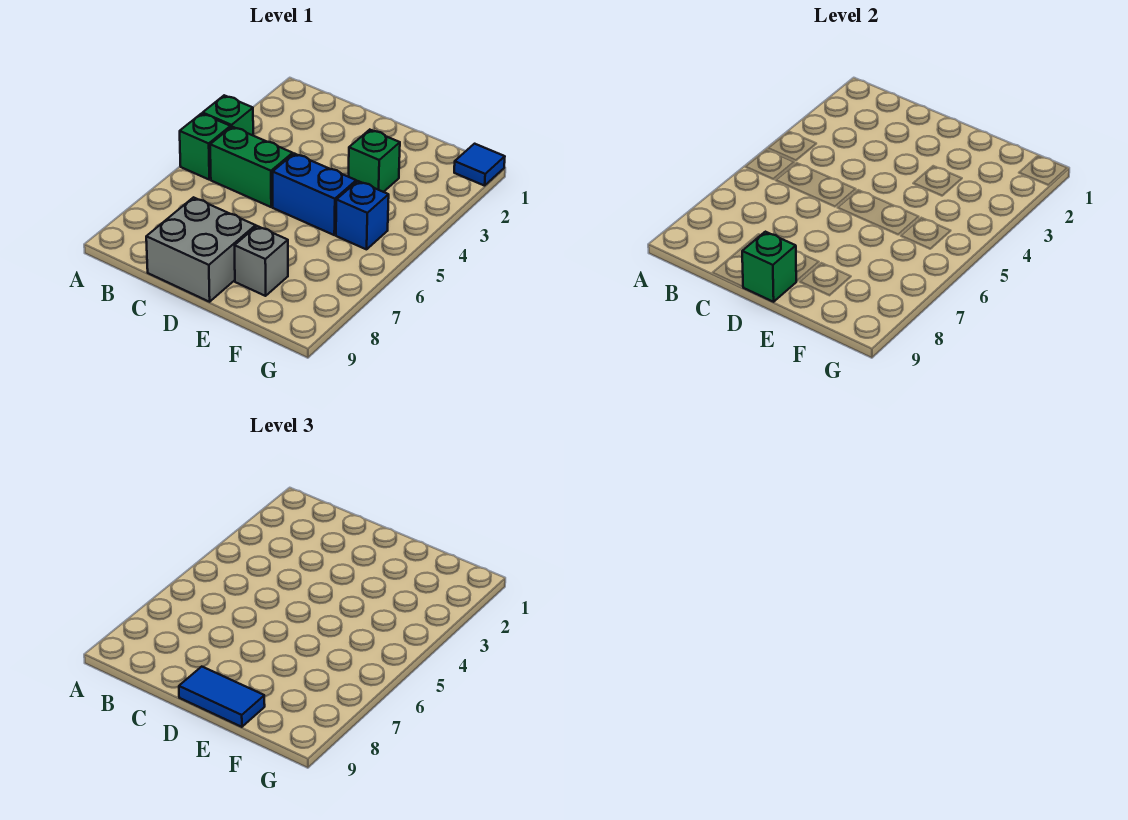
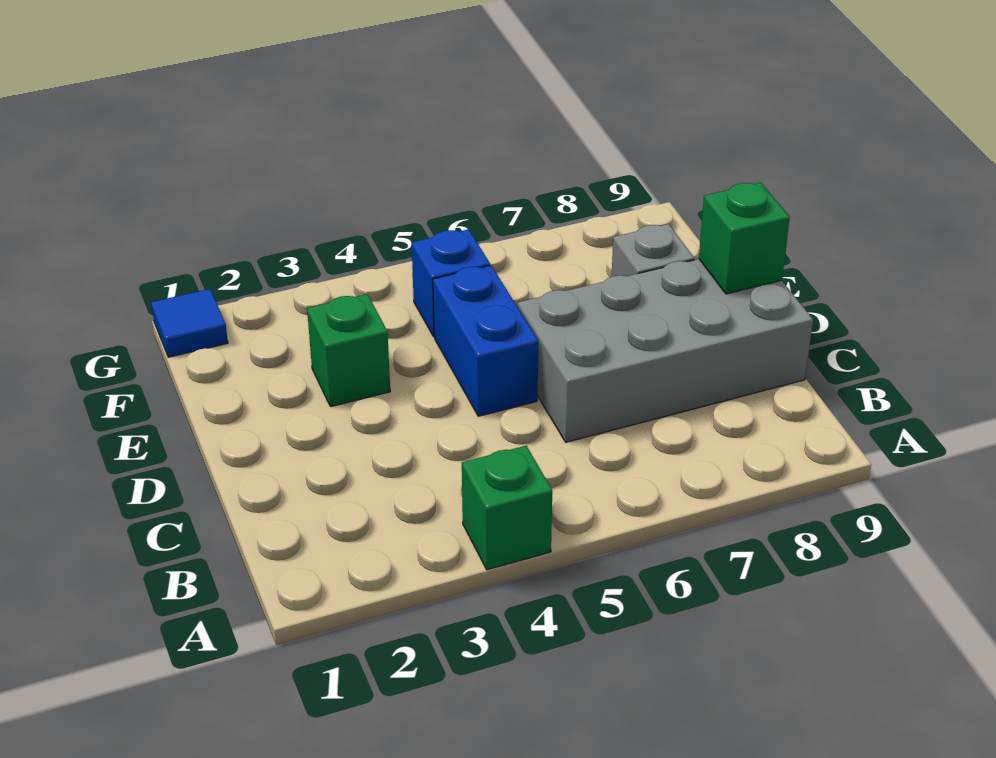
green 1x1 brick [180,113,231,180] -> none
green 1x2 brick [210,127,293,207] -> none
grey 2x2 brick [146,197,256,302] -> grey 2x4 brick [518,259,813,442]
blue 1x2 tile [179,667,265,727] -> none

